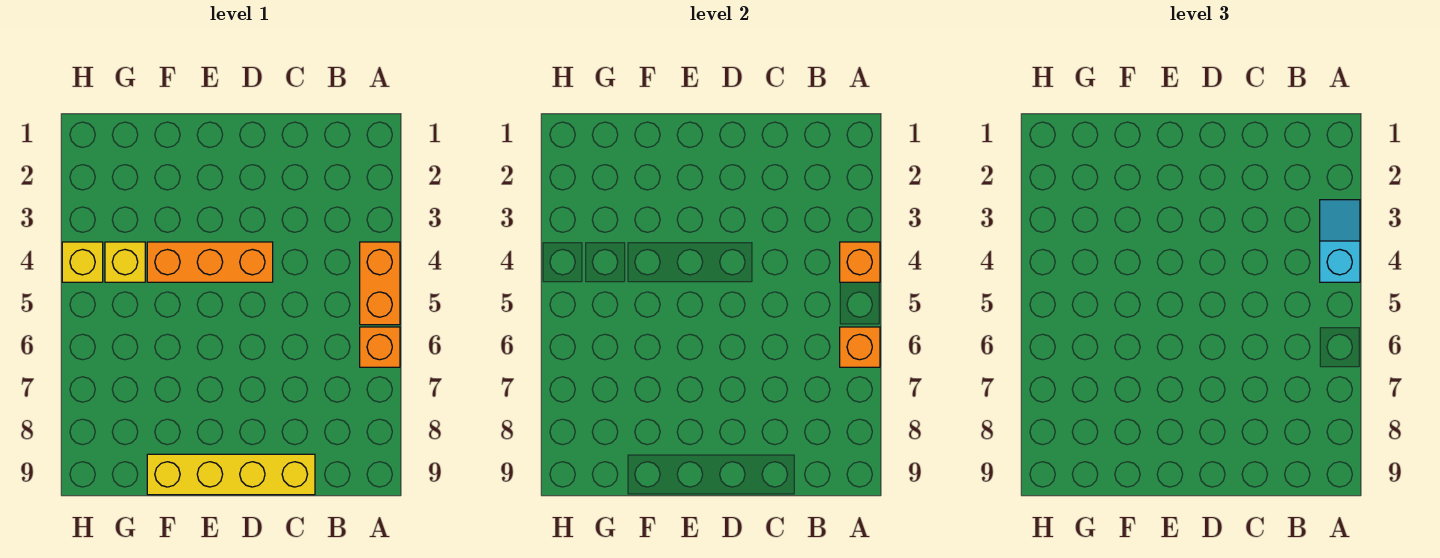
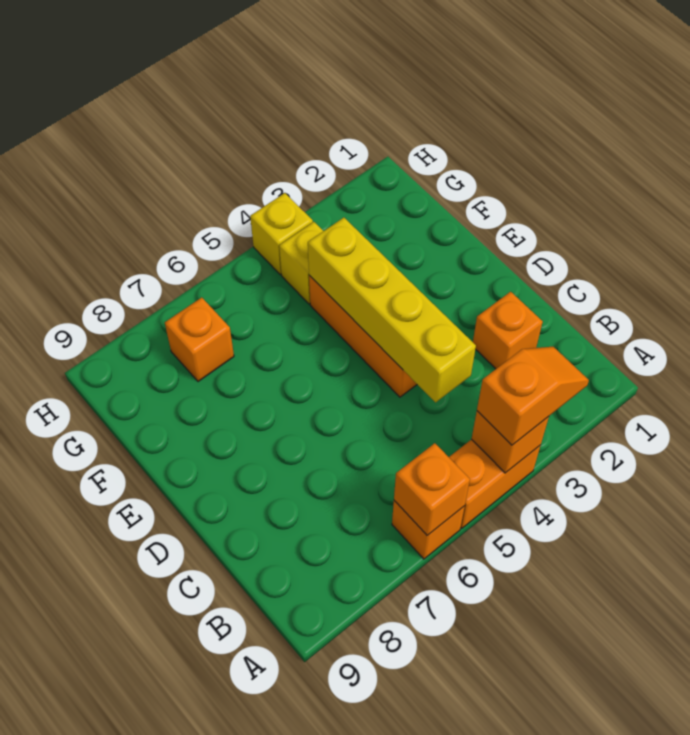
cyan 1x2 slope [1320,200,1360,282] -> orange 1x2 slope [477,347,589,445]
none -> orange 1x1 brick [473,292,543,369]
yellow 1x4 brick [147,454,315,495] -> yellow 1x4 brick moved to [308,218,476,402]
none -> orange 1x1 brick [165,297,234,382]

